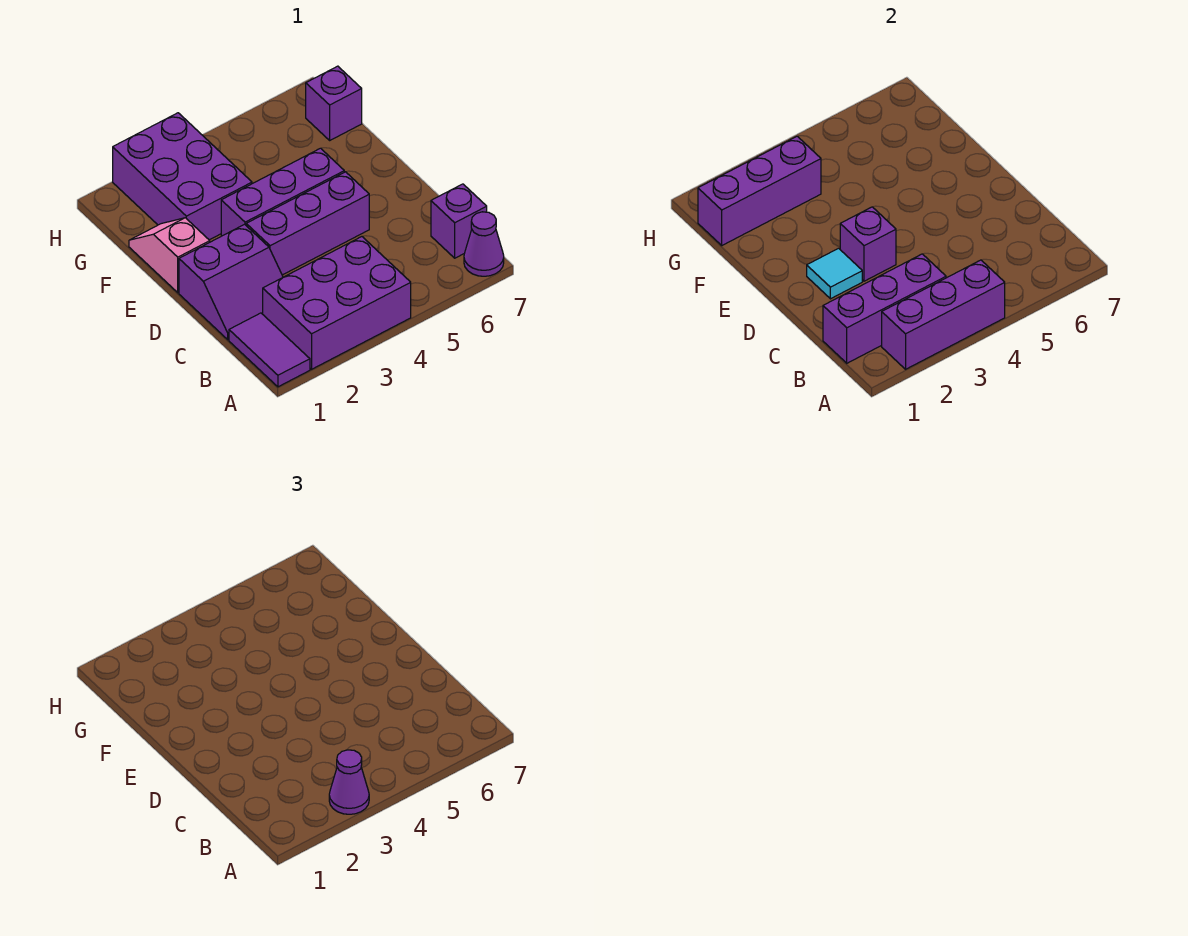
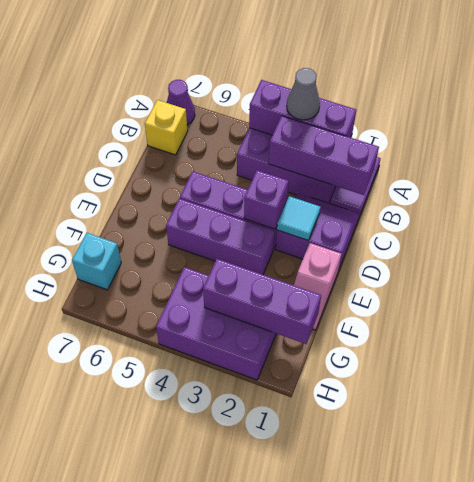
purple 1x1 cone [329,750,369,814] -> grey 1x1 cone [287,68,320,120]
purple 1x1 brick [431,184,487,258] -> yellow 1x1 brick [145,100,188,155]
purple 2x3 brick [113,113,252,240] -> purple 2x3 brick turned to [156,267,276,380]
purple 1x1 brick [306,66,362,140] -> cyan 1x1 brick [72,233,121,290]

